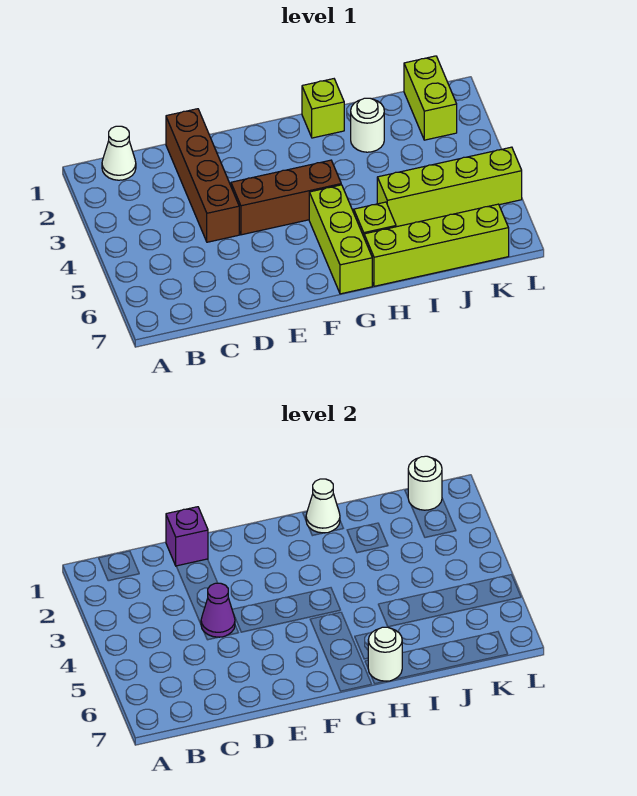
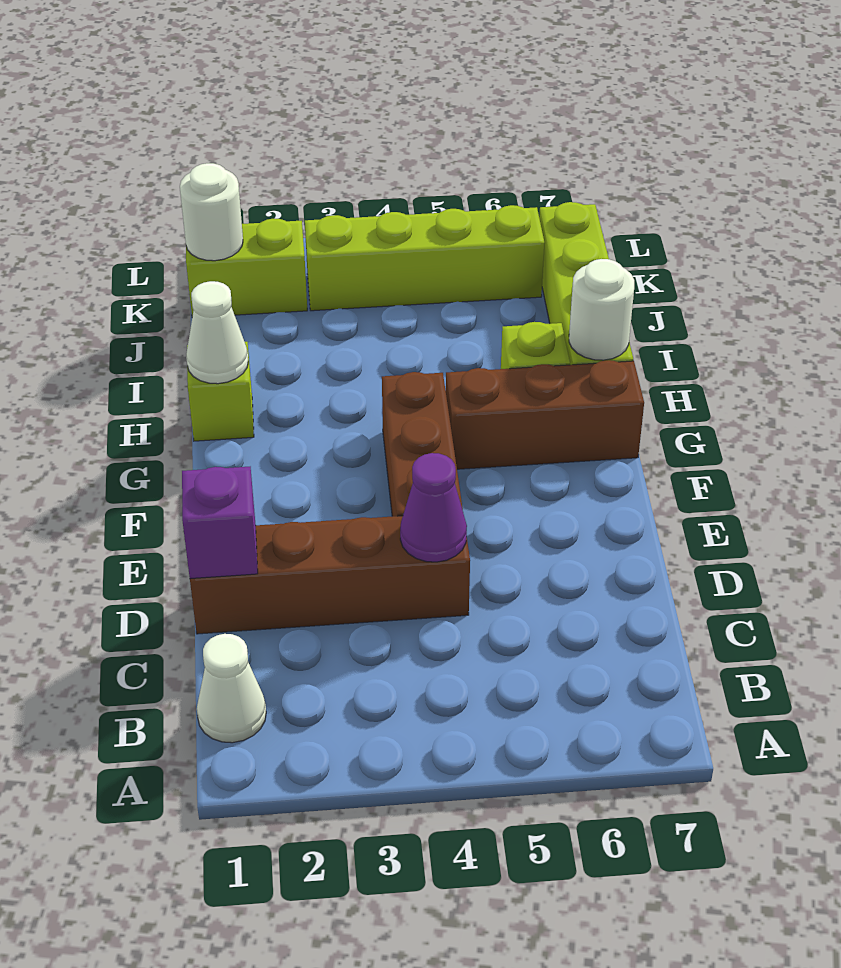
lime 1x3 brick [309,185,372,294] -> brown 1x3 brick [446,360,644,469]
white 1x1 round brick [351,98,384,152] -> none
lime 1x4 brick [377,147,522,227] -> lime 1x4 brick turned to [305,205,544,311]

